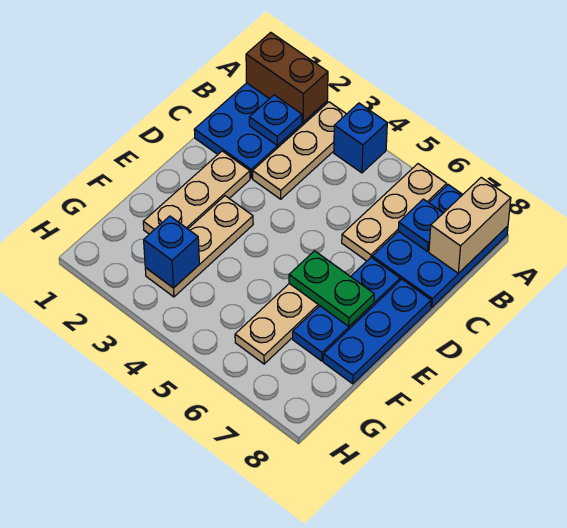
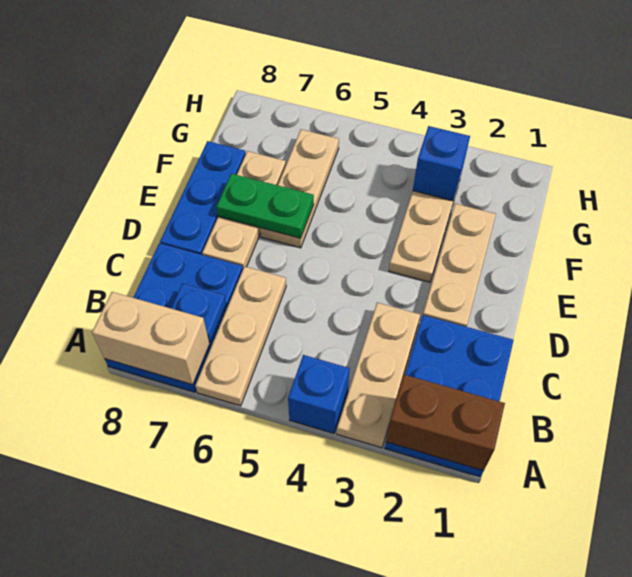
tan 1x2 brick [429,177,511,273] -> tan 1x2 brick turned to [92,292,210,385]
blue 1x1 plate [249,95,302,145] -> none
blue 1x3 plate [293,257,400,361] -> tan 1x3 plate [202,151,286,268]

